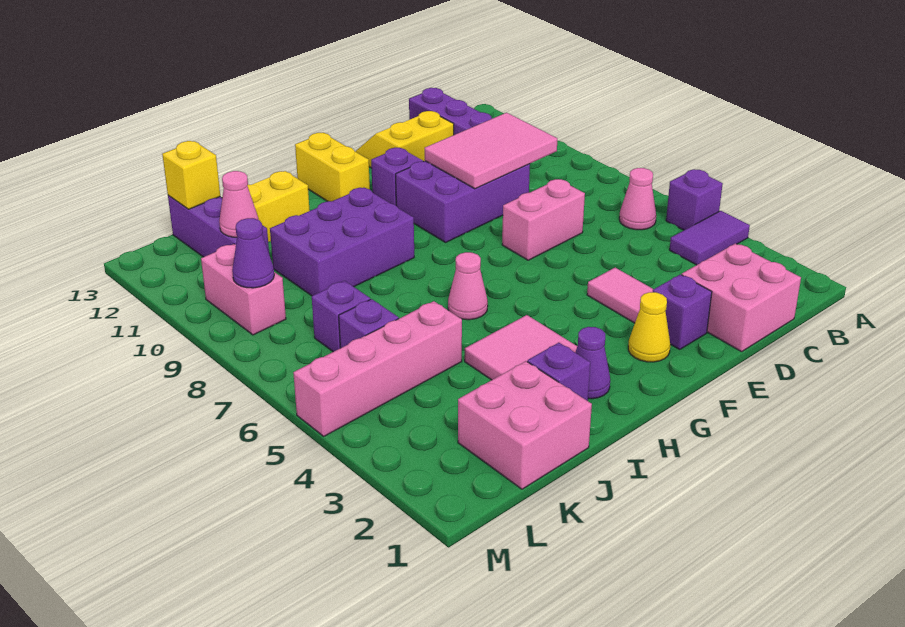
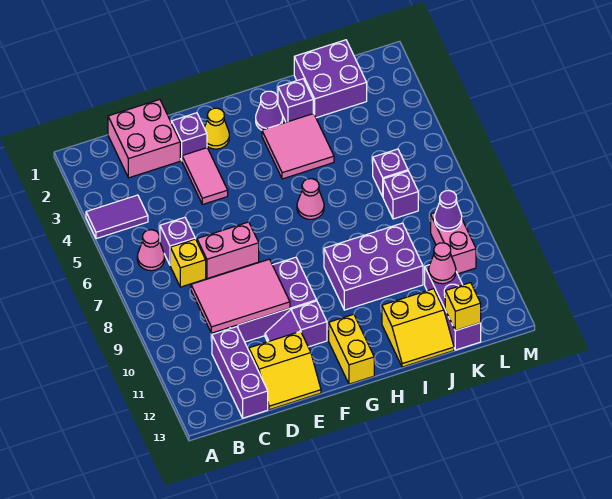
purple 1x1 brick [666,169,723,230] -> purple 1x1 brick moved to [160,217,195,265]
none -> yellow 1x1 brick [170,239,206,287]
pink 2x2 brick [458,361,592,489] -> purple 2x2 brick [294,40,367,118]
pink 1x4 brick [293,301,462,436] -> none

